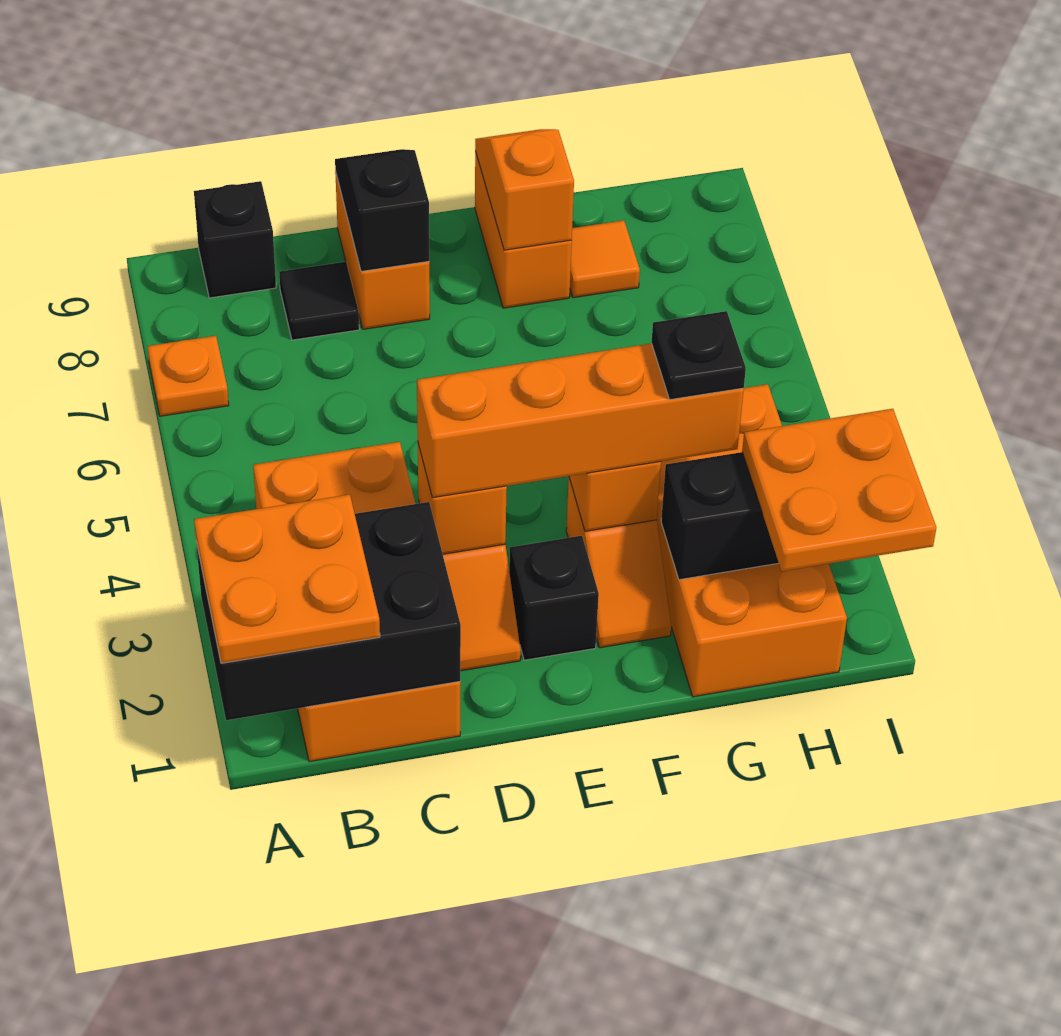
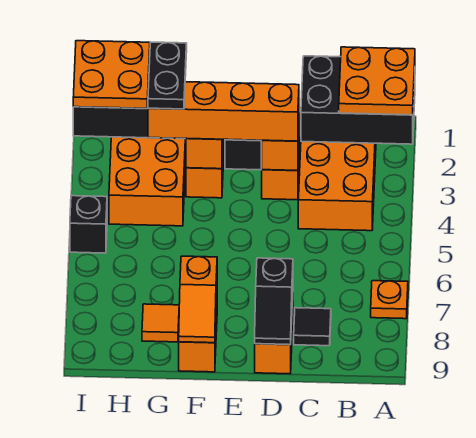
black 1x1 brick [194,181,276,298] -> black 1x1 brick moved to [70,196,107,253]
black 1x1 plate [652,311,746,400] -> black 1x2 plate [148,42,187,109]

